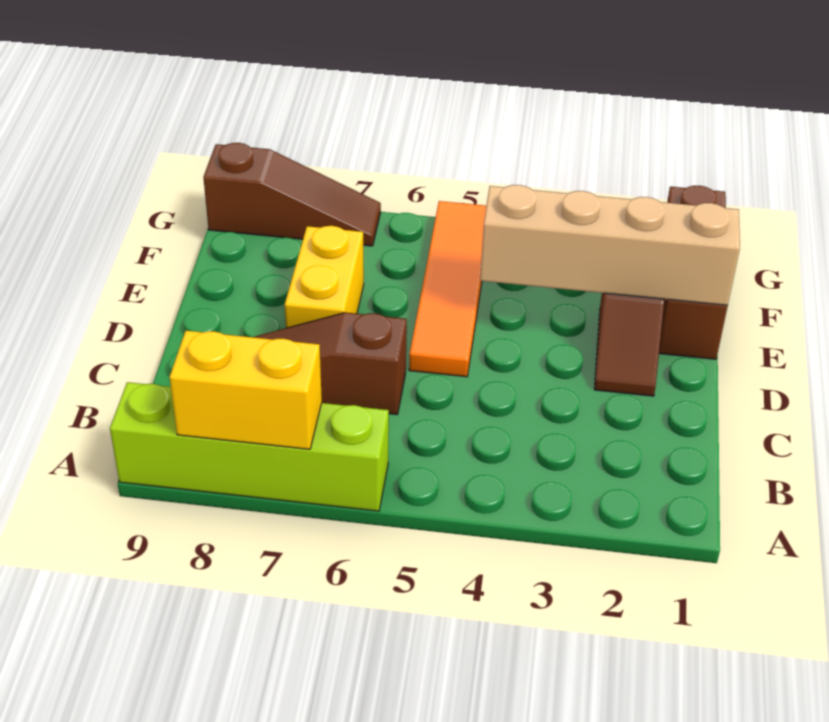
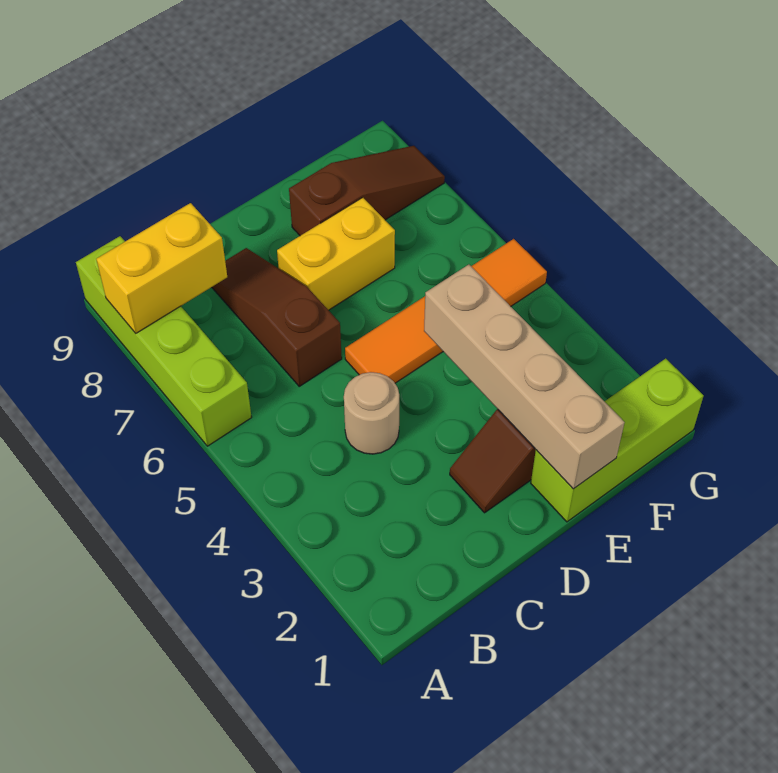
yellow 1x2 brick [170,331,322,449] -> yellow 1x2 brick turned to [96,203,227,333]
none -> tan 1x1 round brick [344,372,399,454]
brown 1x3 brick [659,186,728,359] -> lime 1x3 brick [531,358,704,522]
brown 1x3 slope [203,143,381,246] -> brown 1x3 slope turned to [289,146,445,236]

